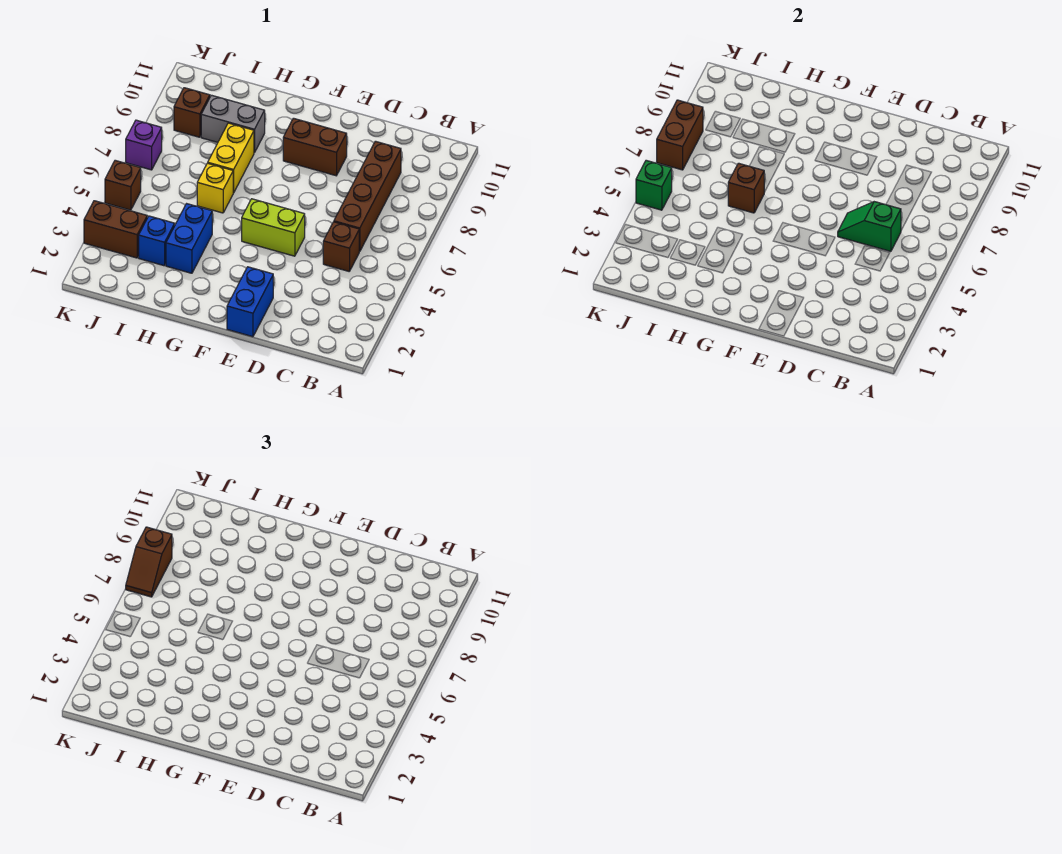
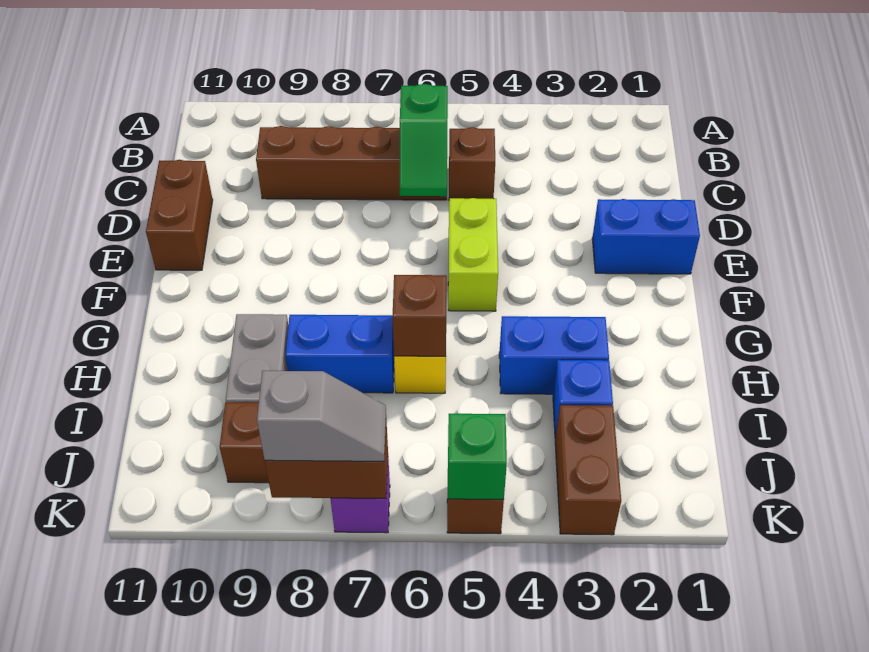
brown 1x2 brick [283,118,347,176] -> brown 1x2 brick moved to [146,160,213,270]
yellow 1x2 brick [208,123,254,193] -> blue 1x2 brick [286,315,394,393]
brown 1x2 slope [126,527,172,597] -> grey 1x2 slope [257,371,386,461]

